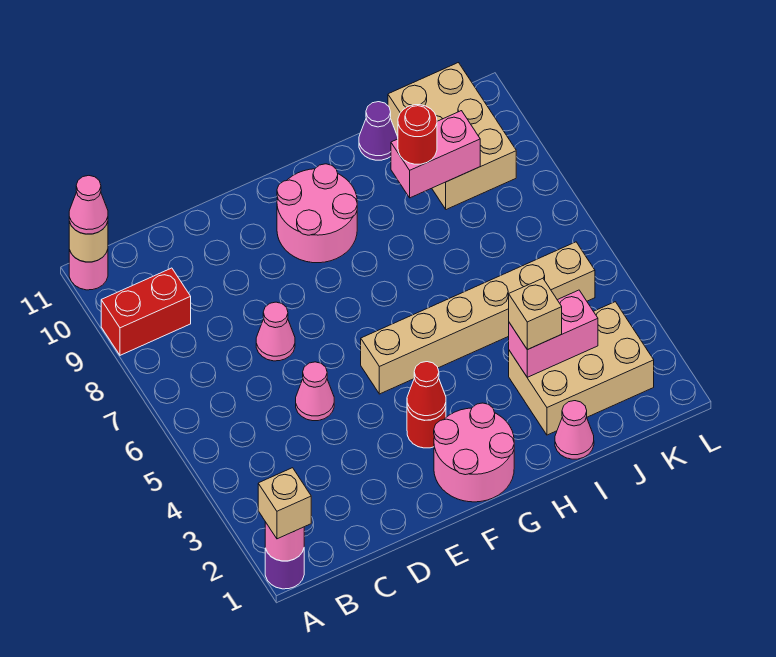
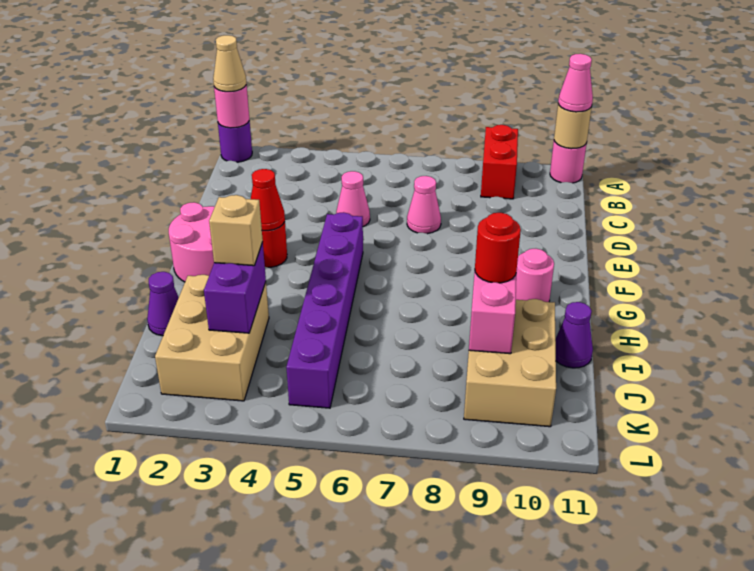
tan 1x1 brick [258,468,311,539] -> tan 1x1 cone [213,35,246,92]
tan 1x6 brick [361,242,595,394] -> purple 1x6 brick [286,212,363,408]
pink 2x2 round brick [277,164,357,263] -> pink 1x1 round brick [516,249,554,302]
pink 1x1 cone [555,401,594,459] -> purple 1x1 cone [147,272,179,336]
pink 1x2 brick [509,290,598,377] -> purple 1x2 brick [204,243,266,333]
tan 2x3 brick [388,63,516,210] -> tan 2x3 brick turned to [464,299,556,427]

